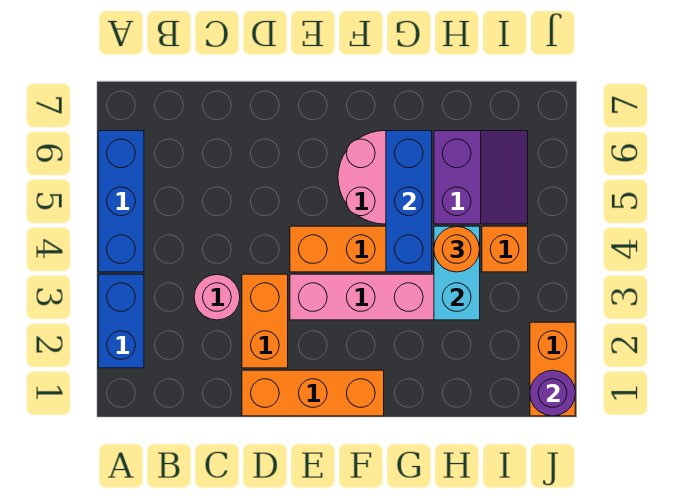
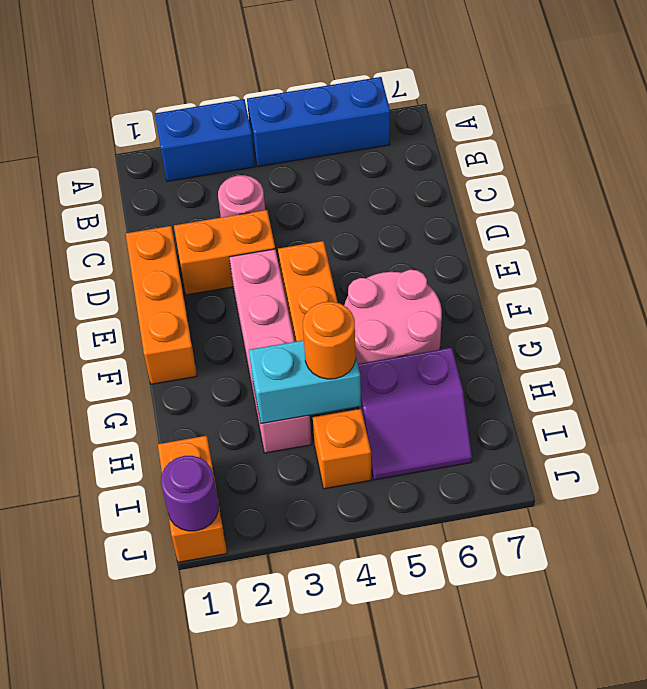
blue 1x3 brick [386,131,432,272] -> none
orange 1x2 brick [530,322,575,416] -> orange 1x2 brick turned to [158,436,227,562]

